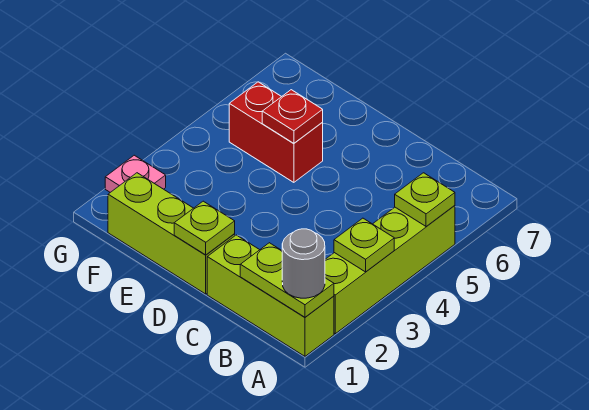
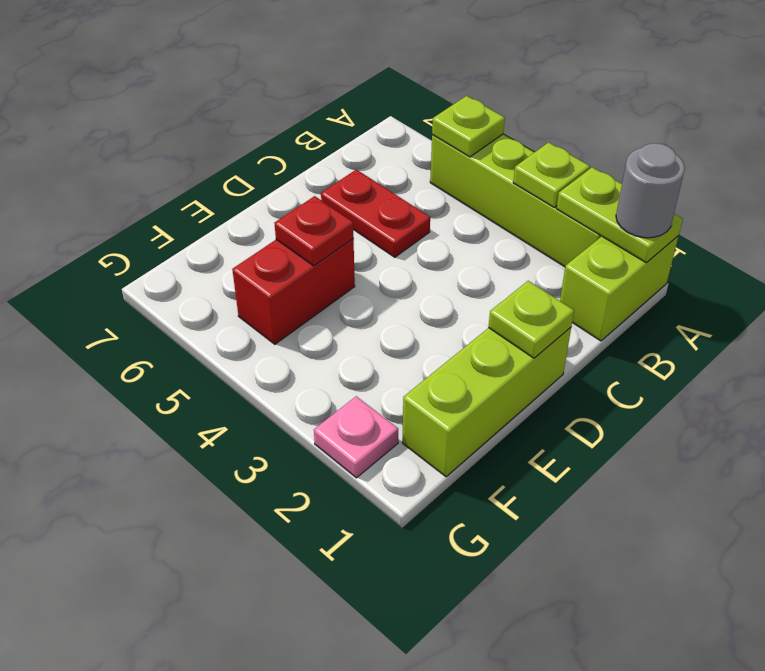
lime 1x3 brick [207,235,334,356] -> lime 1x2 brick [560,236,678,341]
lime 1x2 plate [240,243,334,317] -> lime 1x2 plate turned to [557,167,683,262]
none -> red 1x2 plate [321,170,430,257]

